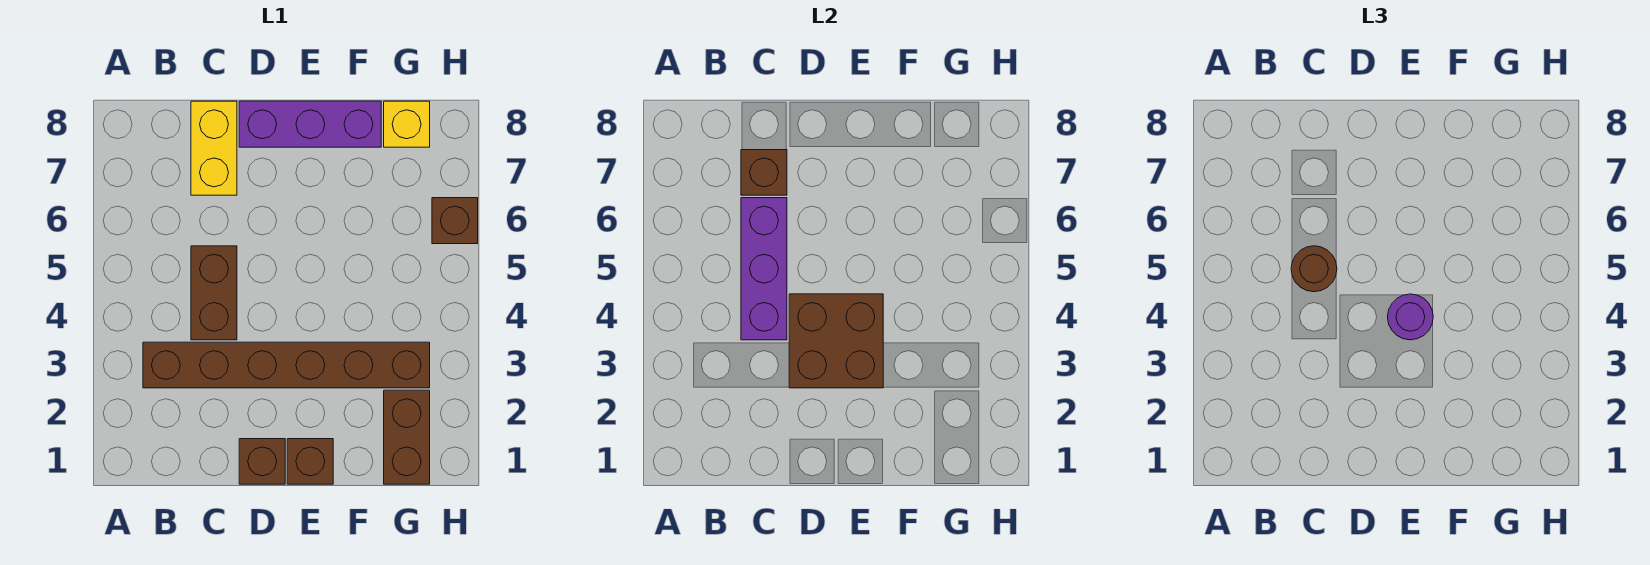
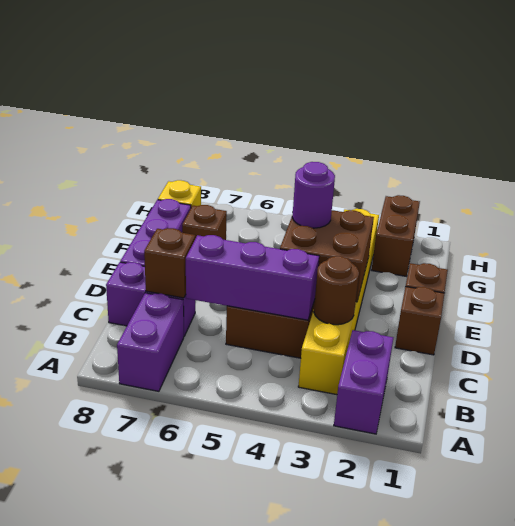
none -> purple 1x2 brick [334,330,393,434]
none -> purple 1x2 brick [117,293,184,391]
brown 1x6 brick [143,342,430,388] -> yellow 1x6 brick [298,209,379,395]
brown 1x1 round brick [1291,246,1337,292] -> brown 1x1 round brick moved to [314,256,359,325]
yellow 1x2 brick [191,101,237,195] -> purple 1x2 brick [106,262,195,336]
brown 1x2 brick [384,390,430,484] -> brown 1x2 brick turned to [372,195,420,276]
brown 1x1 brick [432,198,478,244] -> brown 1x1 brick moved to [182,205,227,240]

